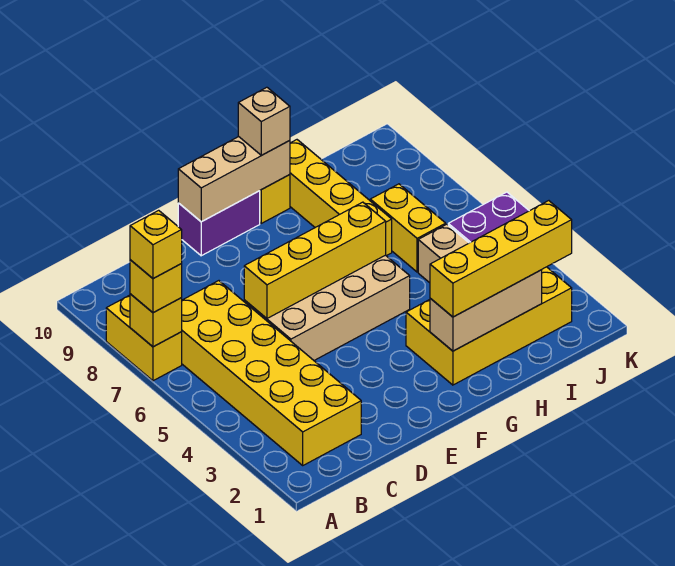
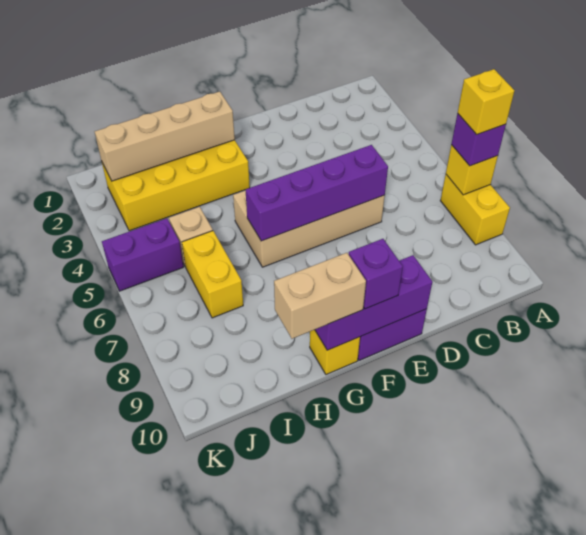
yellow 1x1 brick [130,260,182,313] -> purple 1x1 brick [451,114,506,166]
yellow 2x6 brick [182,281,361,465] -> none
yellow 1x4 brick [244,202,386,318] -> purple 1x4 brick [246,145,388,241]
tan 1x3 brick [178,137,290,222] -> purple 1x3 brick [315,255,432,350]
none -> purple 1x1 brick [349,239,403,309]
tan 1x3 brick [430,270,542,351] -> tan 1x4 brick [95,92,235,181]
yellow 1x4 brick [430,201,572,317] -> none
tan 1x1 brick [238,87,290,155] -> tan 1x2 brick [274,253,366,339]
yellow 1x4 brick [290,140,392,256] -> none

